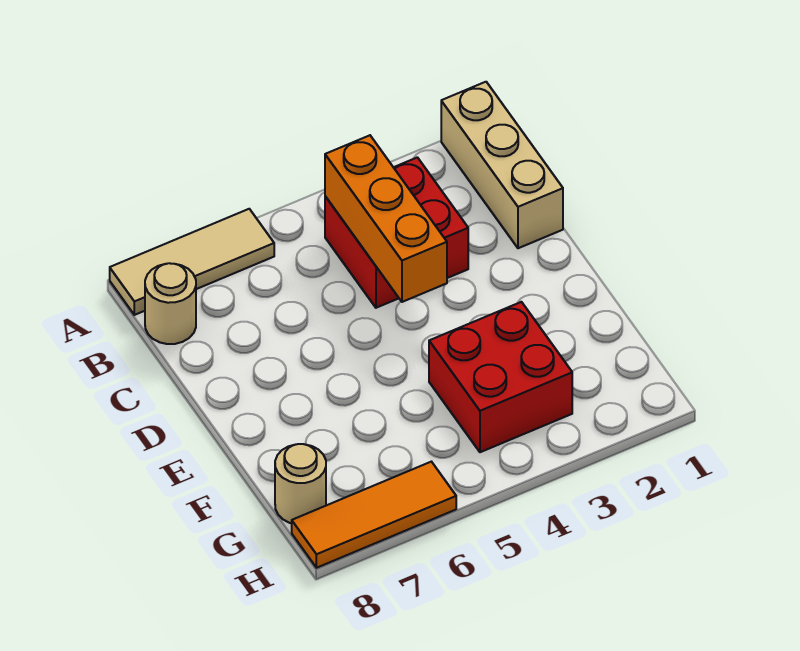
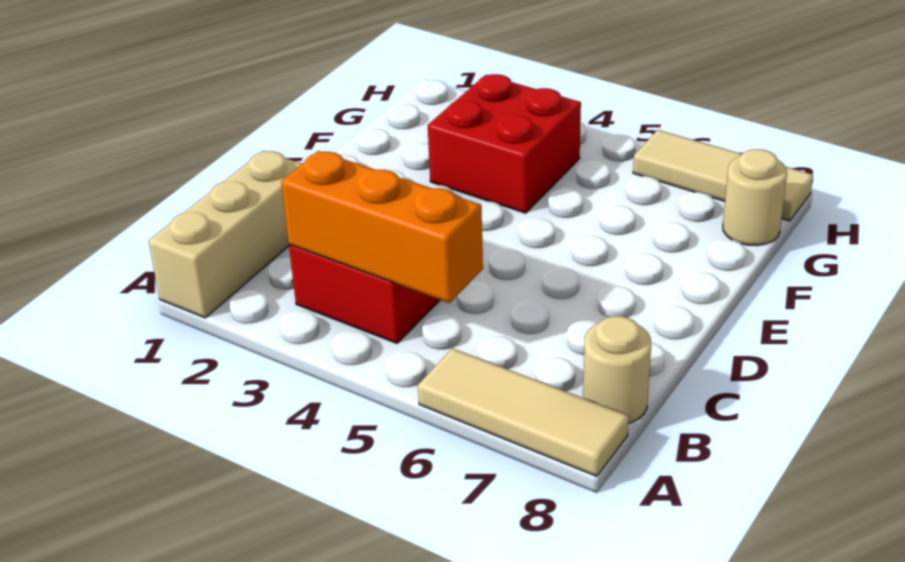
orange 1x3 brick [325,135,447,302] -> orange 1x3 brick turned to [281,151,483,303]
orange 1x3 tile [292,462,456,568] -> tan 1x3 tile [633,130,813,221]

